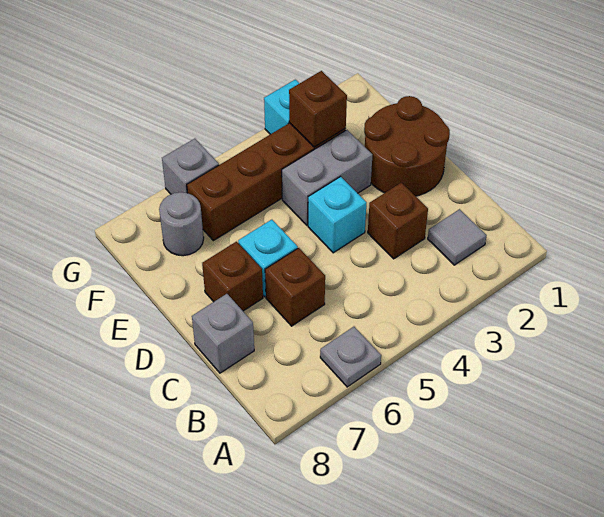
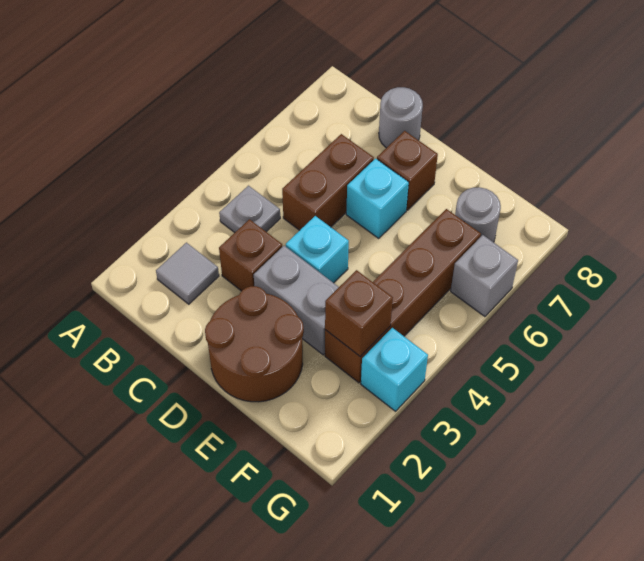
grey 1x1 plate [320,327,381,387] -> grey 1x1 plate moved to [219,186,280,233]
brown 1x1 brick [265,248,325,326] -> brown 1x2 brick [282,134,374,230]
grey 1x1 brick [192,294,254,373] -> grey 1x1 round brick [379,87,423,148]
grey 1x2 brick [282,130,372,225] -> grey 1x2 brick turned to [254,246,339,355]

